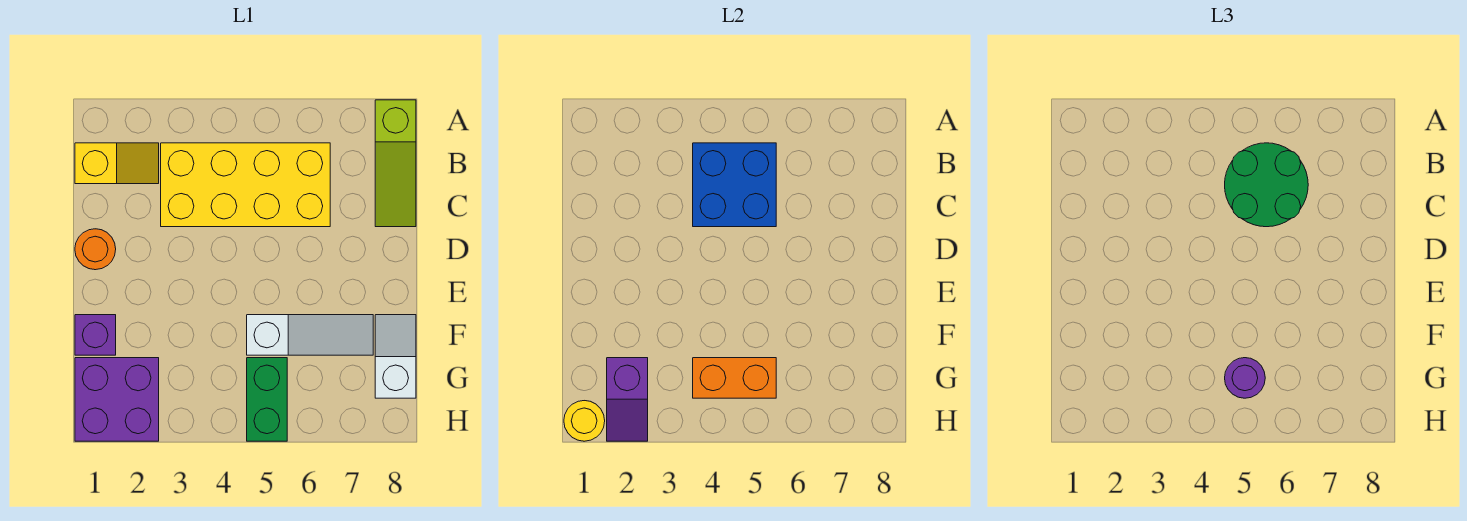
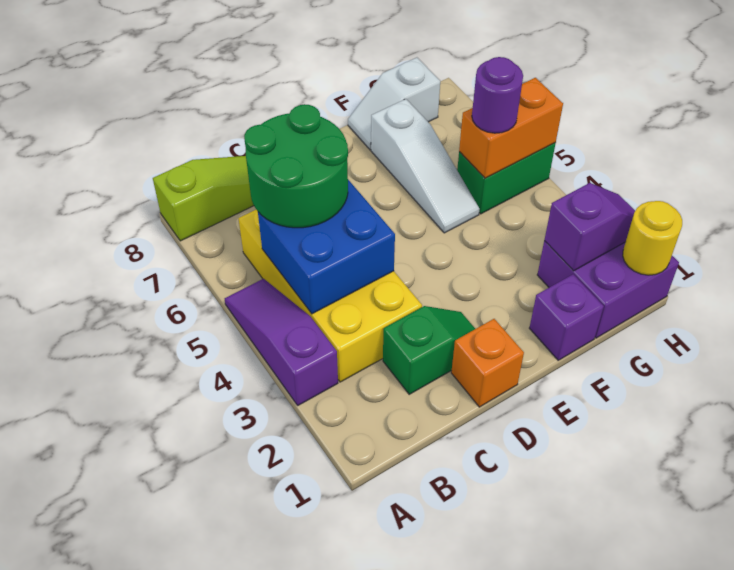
none -> purple 1x3 slope [225,279,338,405]
yellow 1x2 slope [75,143,159,184] -> none
none -> green 1x2 slope [383,306,475,394]
orange 1x1 round brick [75,229,116,270] -> orange 1x1 brick [451,319,524,407]
white 1x3 slope [247,315,373,355] -> white 1x3 slope turned to [371,99,480,233]
orange 1x2 brick [693,358,776,398] -> orange 1x2 brick turned to [459,78,563,178]

